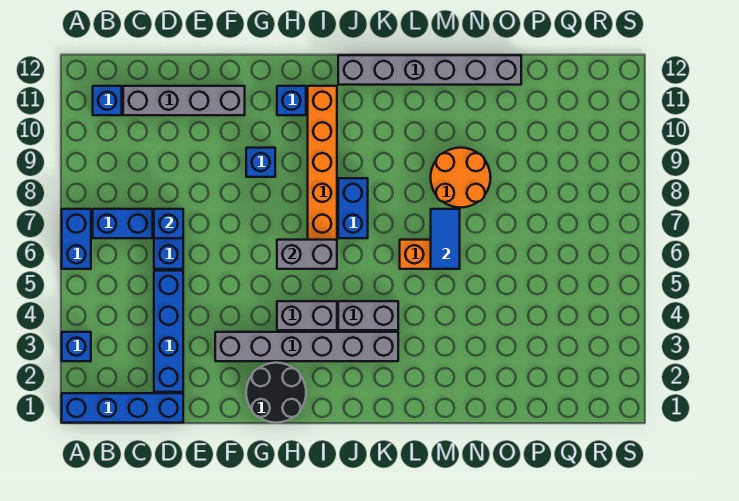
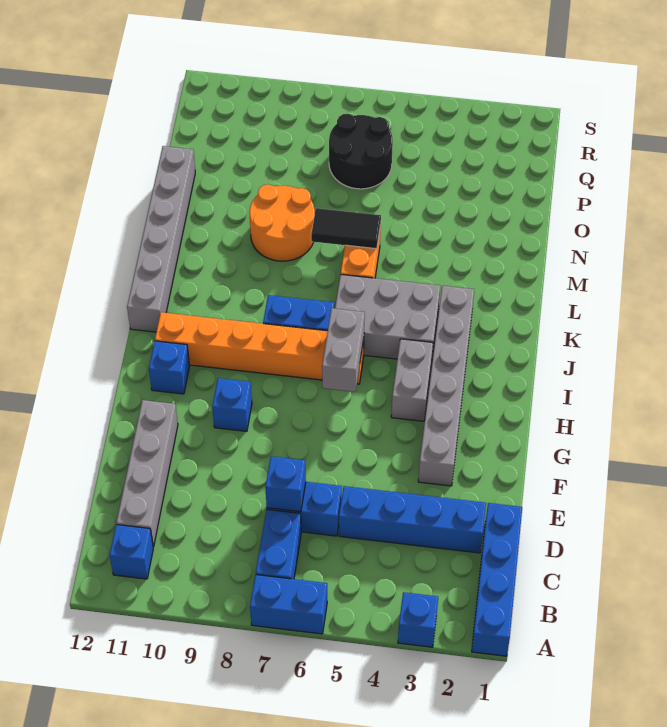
black 2x2 round brick [246,363,306,423] -> black 2x2 round brick moved to [329,114,393,189]
grey 1x2 brick [338,301,398,330] -> grey 2x3 brick [335,275,440,359]
blue 1x2 tile [431,209,460,269] -> black 1x2 tile [311,208,381,249]

